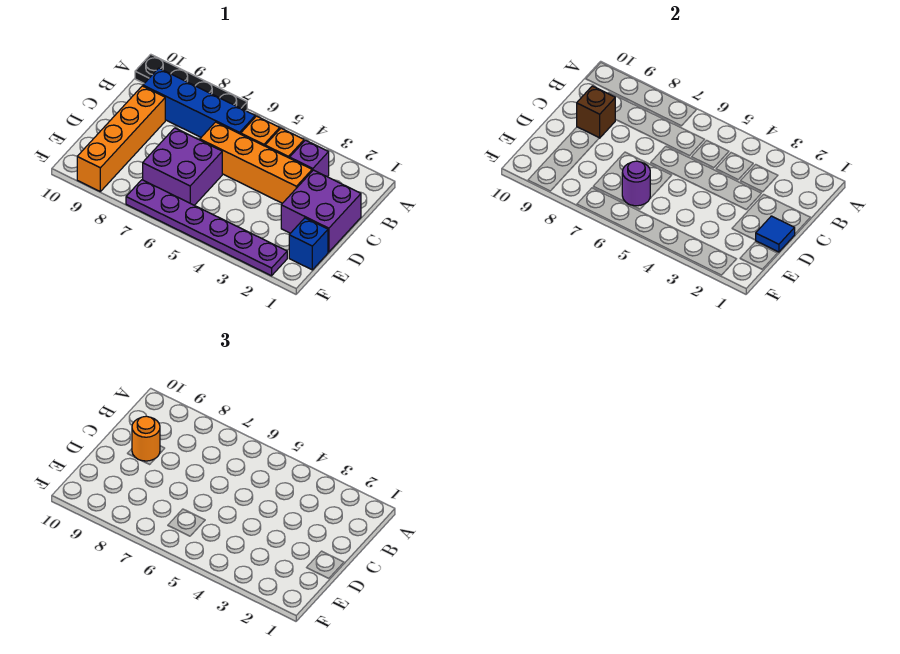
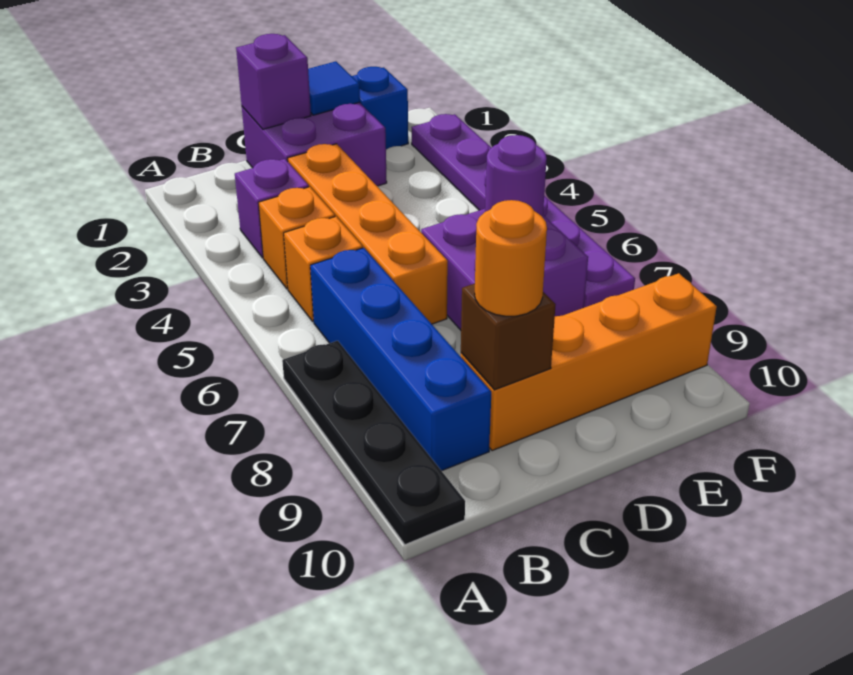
none -> purple 1x1 brick [236,34,311,129]

